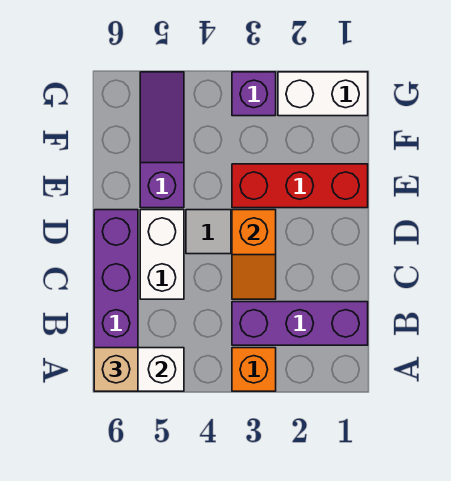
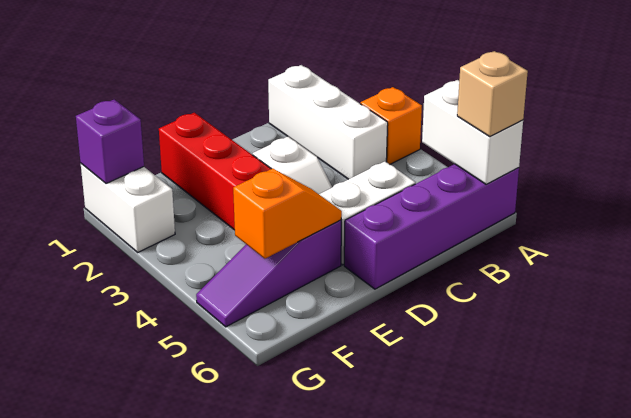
purple 1x3 brick [232,302,368,345] -> white 1x3 brick [268,65,388,179]
orange 1x2 slope [232,210,276,299] -> orange 1x2 slope moved to [233,169,342,259]
purple 1x1 brick [232,72,276,116] -> purple 1x1 brick moved to [76,99,144,184]

